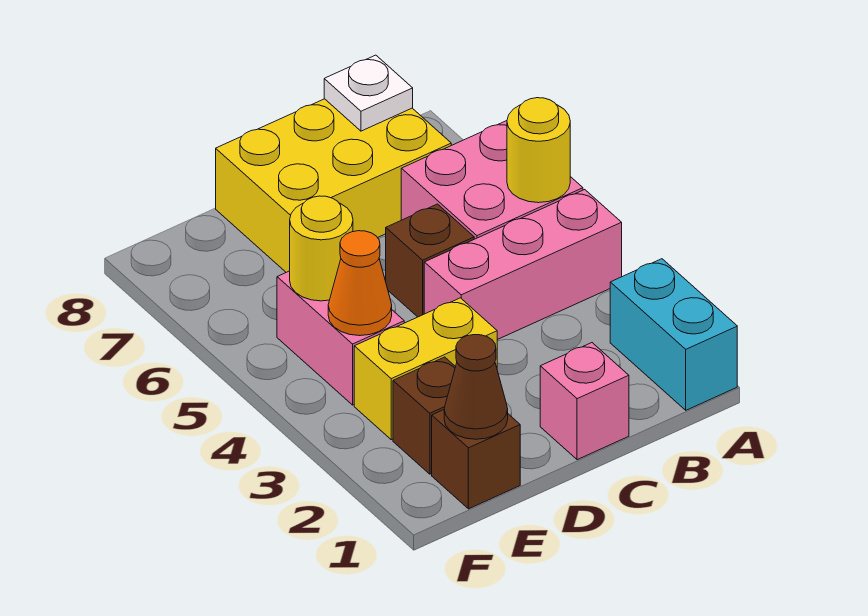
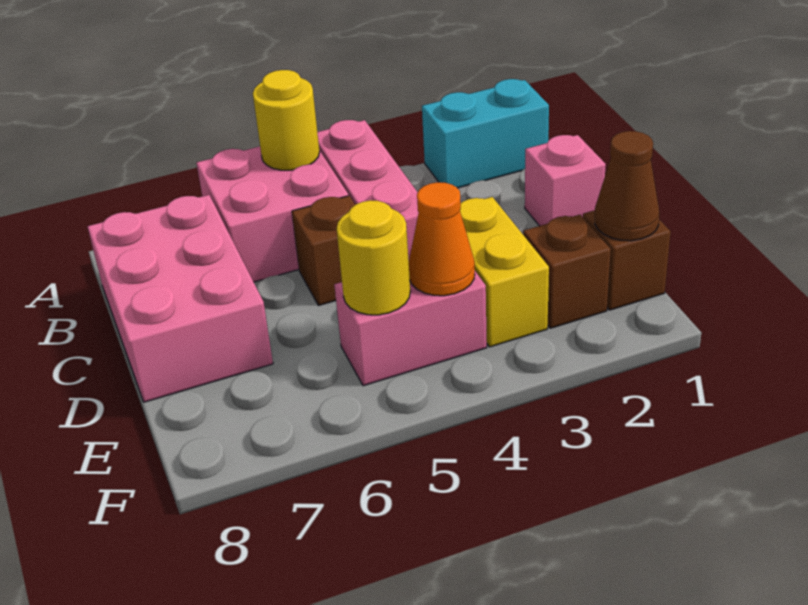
yellow 2x3 brick [216,99,451,272] -> pink 2x3 brick [87,195,273,402]
white 1x1 plate [324,55,413,131] -> none

